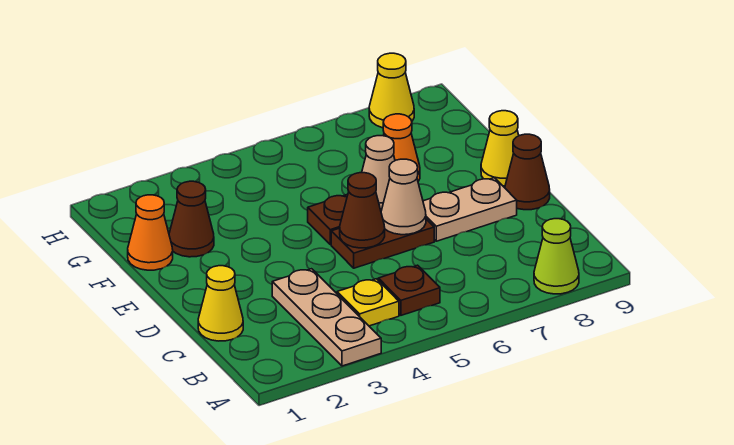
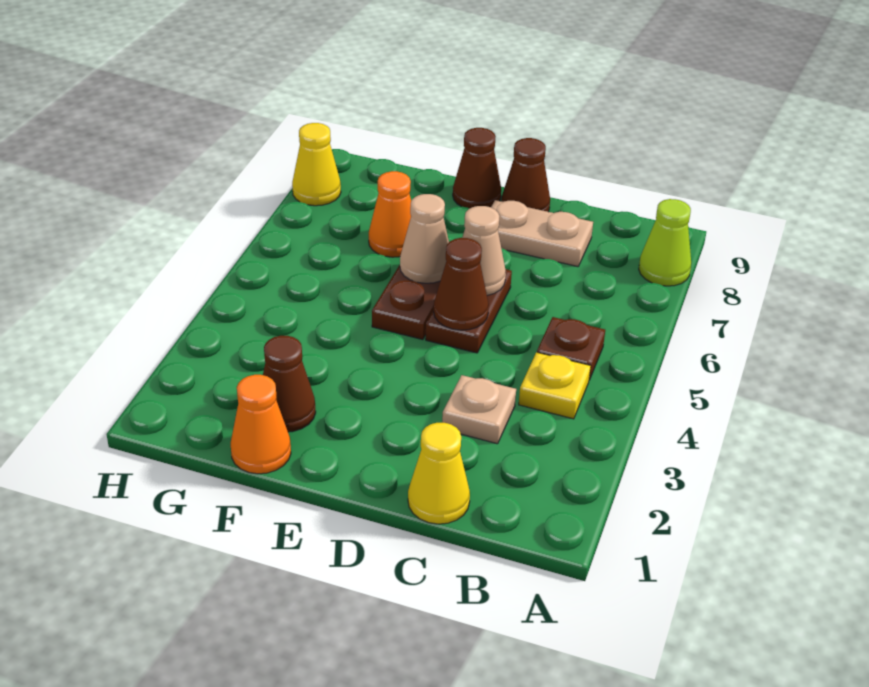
tan 1x3 plate [272,269,381,366] -> tan 1x1 plate [442,375,516,444]
tan 1x2 plate [423,178,517,241] -> tan 1x2 plate turned to [491,200,593,267]
yellow 1x1 cone [481,111,519,186] -> brown 1x1 cone [453,128,501,209]

